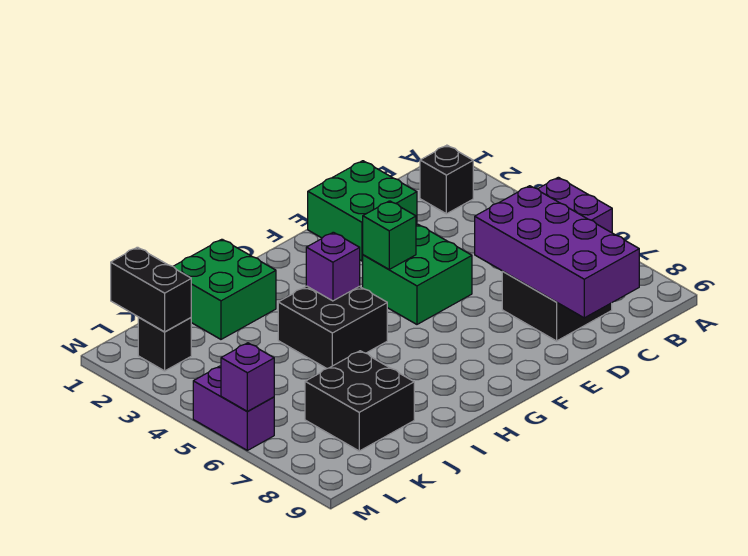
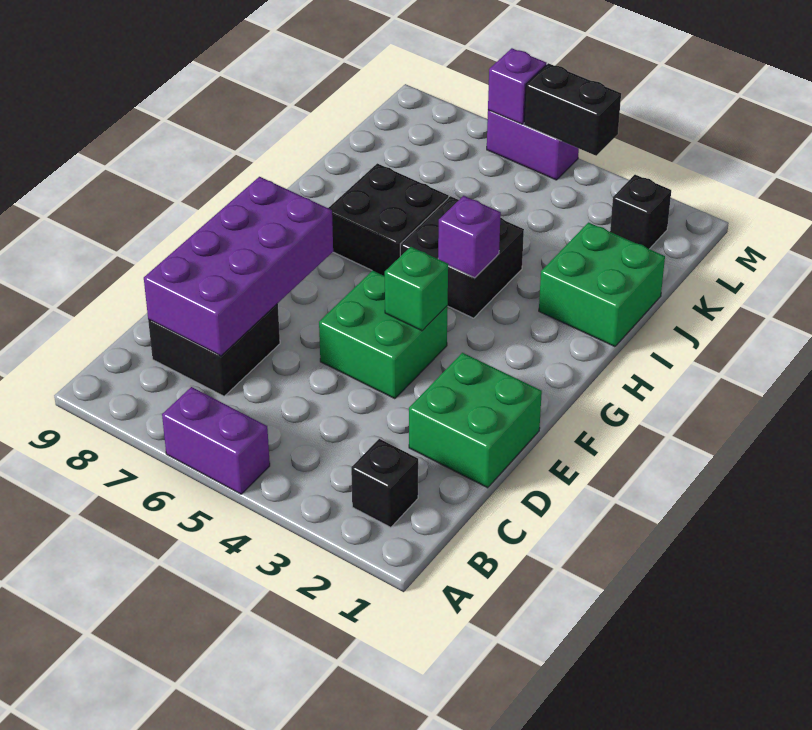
purple 2x4 brick [475,186,639,318] -> purple 2x4 brick turned to [144,177,333,356]
black 2x2 brick [305,351,414,451] -> black 2x2 brick moved to [329,163,449,276]
black 1x2 brick [111,247,191,332] -> black 1x2 brick moved to [524,63,621,156]

